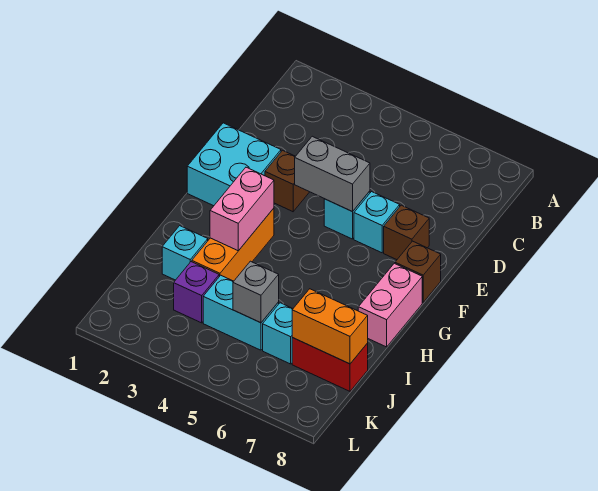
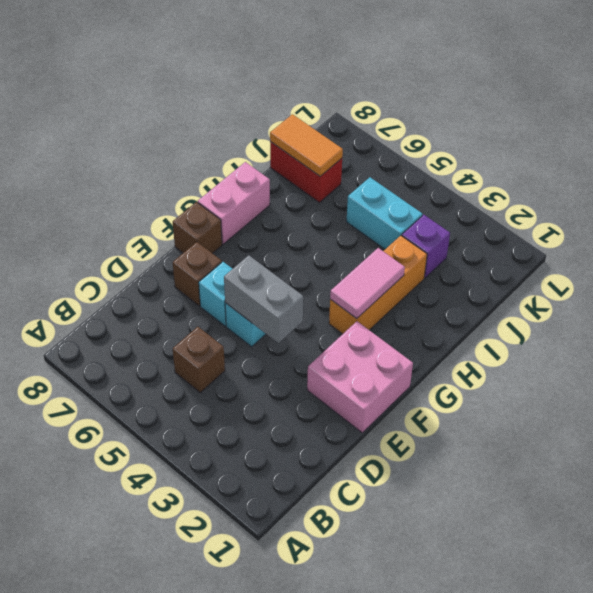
cyan 2x2 brick [187,123,281,206] -> pink 2x2 brick [307,321,413,433]
brown 1x1 brick [265,150,309,212] -> brown 1x1 brick moved to [173,327,225,393]
pink 1x2 brick [210,167,274,251] -> pink 1x2 tile [330,248,405,318]
cyan 1x1 brick [162,226,208,280] -> none
grey 1x1 brick [233,261,279,323] -> none
cyan 1x1 brick [263,303,293,364] -> none
orange 1x2 brick [292,289,368,364] -> orange 1x2 tile [270,114,343,176]

